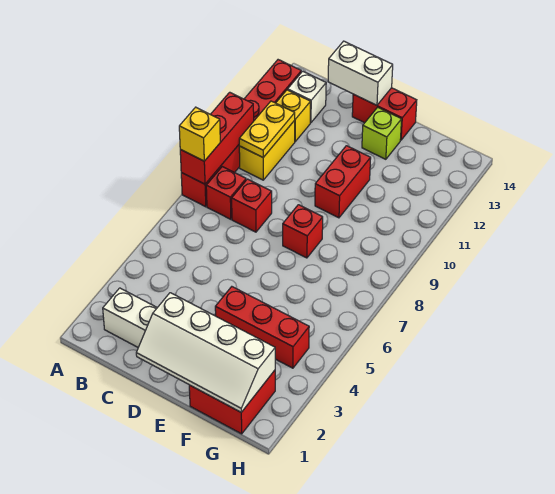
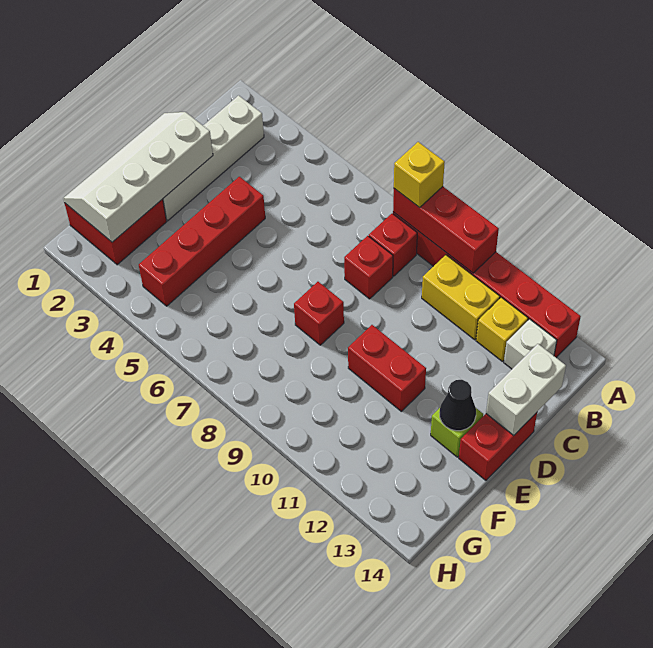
yellow 1x2 plate [239,101,295,157] -> none
red 1x3 brick [215,287,309,368] -> red 1x4 brick [139,177,265,306]
none -> black 1x1 cone [439,380,476,431]

